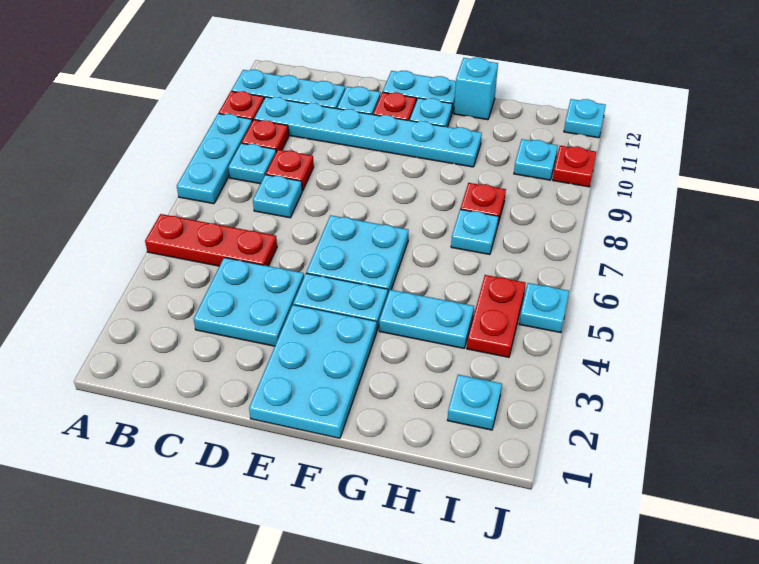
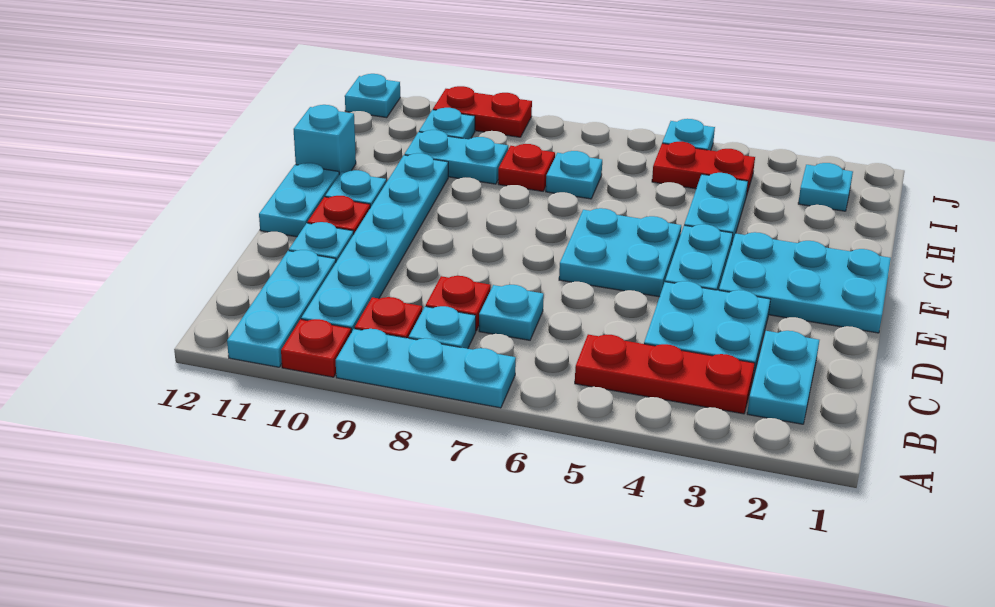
red 1x3 plate [145,214,277,266] -> red 1x3 plate turned to [575,334,755,414]
none -> cyan 1x2 plate [747,331,819,424]
none -> cyan 1x2 plate [405,130,508,184]
red 1x1 plate [553,146,596,187] -> red 1x2 plate [433,86,532,137]

